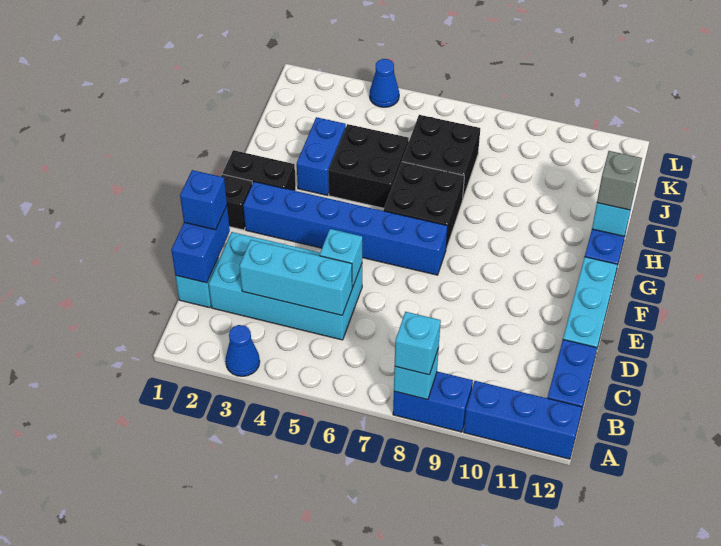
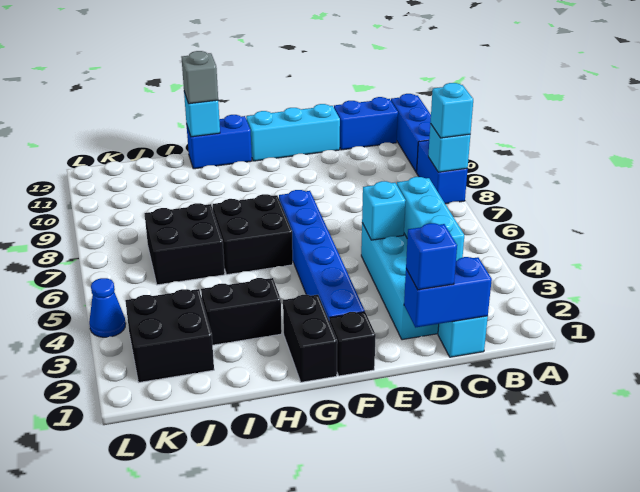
blue 1x1 cone [226,325,260,376] -> none
blue 1x2 brick [297,117,346,195] -> black 1x2 brick [201,278,282,345]
black 2x2 brick [328,124,409,208] -> black 2x2 brick moved to [125,289,214,382]

